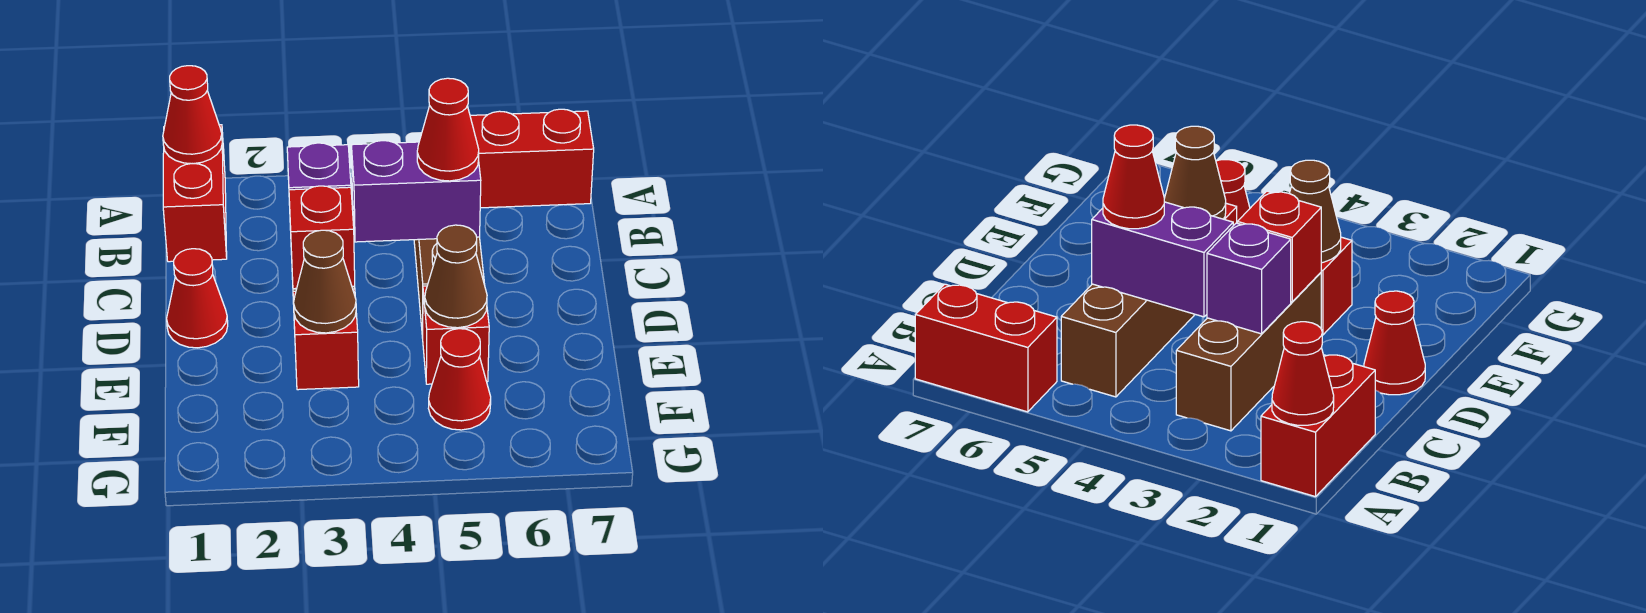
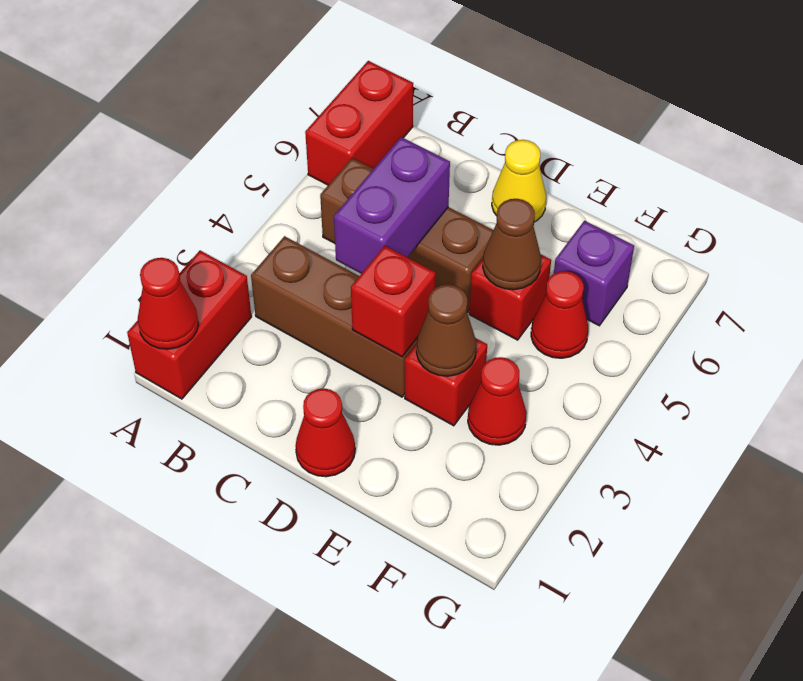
red 1x2 brick [163,125,227,262] -> red 1x2 brick turned to [127,251,252,399]
purple 1x1 brick [287,143,351,203] -> purple 1x1 brick moved to [554,221,634,326]
red 1x1 cone [417,78,479,181] -> red 1x1 cone moved to [468,357,527,445]
none -> yellow 1x1 cone [492,140,546,222]

